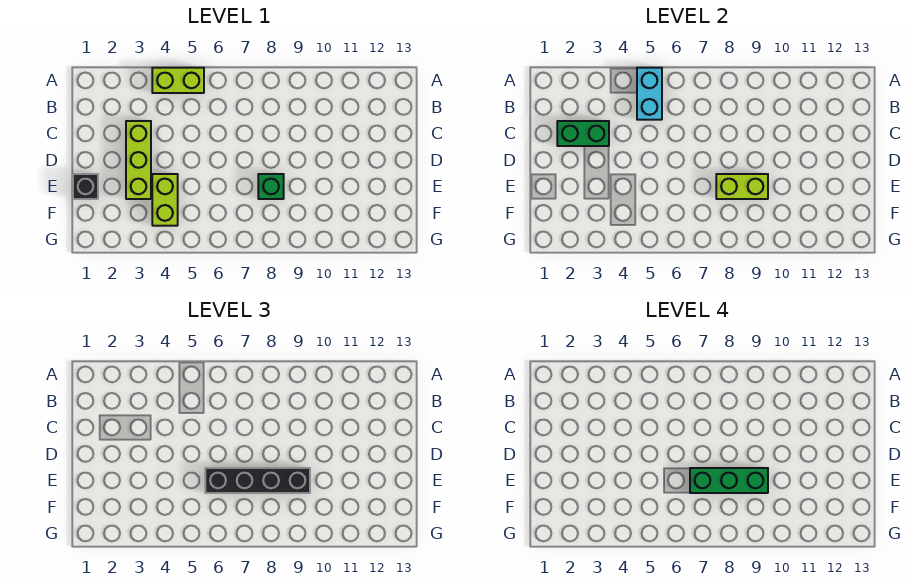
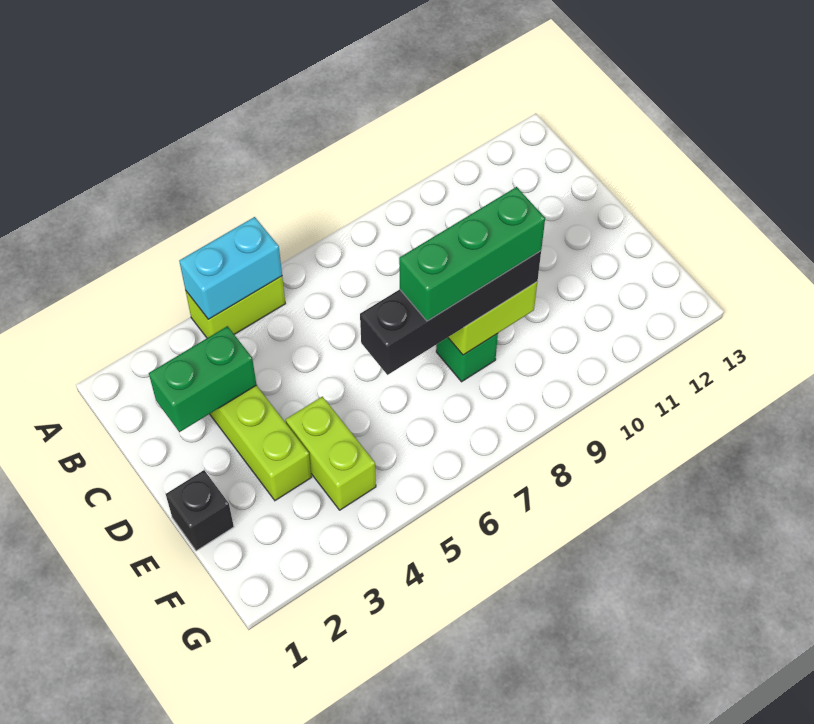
cyan 1x2 brick [637,68,662,120] -> cyan 1x2 brick turned to [179,217,282,319]

